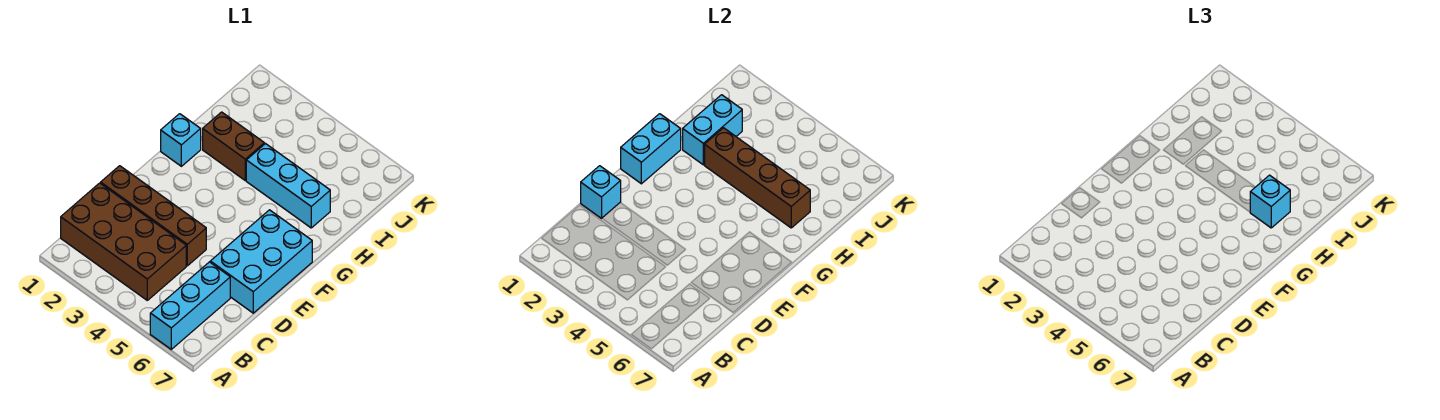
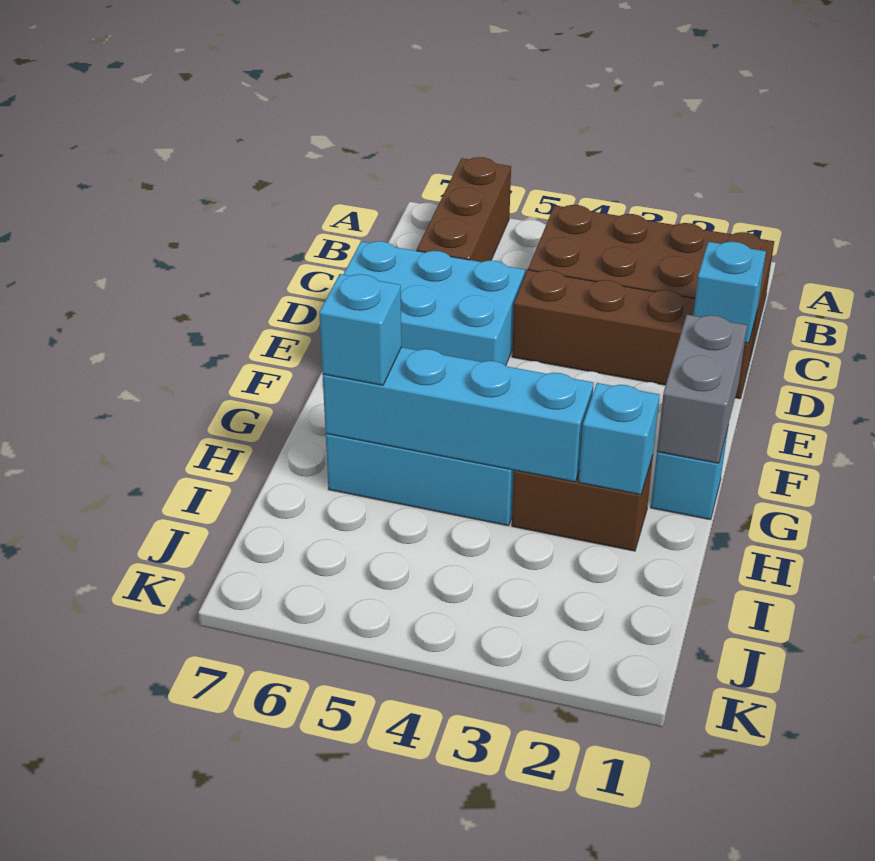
cyan 1x3 brick [150,262,230,349] -> brown 1x3 brick [417,157,511,262]
cyan 2x3 brick [210,210,312,313] -> cyan 2x3 brick turned to [343,241,525,366]
cyan 1x2 brick [621,114,681,184] -> grey 1x2 brick [657,315,747,463]
cyan 1x2 brick [683,95,742,165] -> cyan 1x1 brick [579,383,659,495]
brown 1x4 brick [705,128,810,228] -> cyan 1x4 brick [323,347,594,482]

